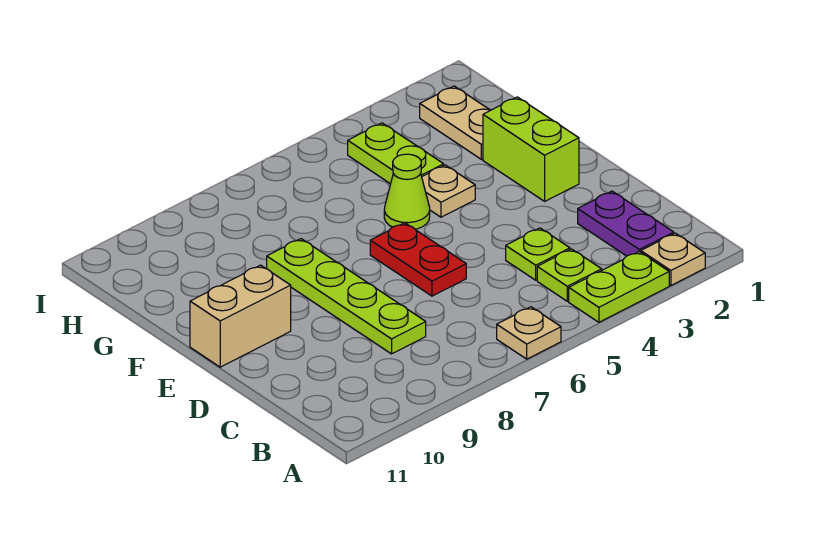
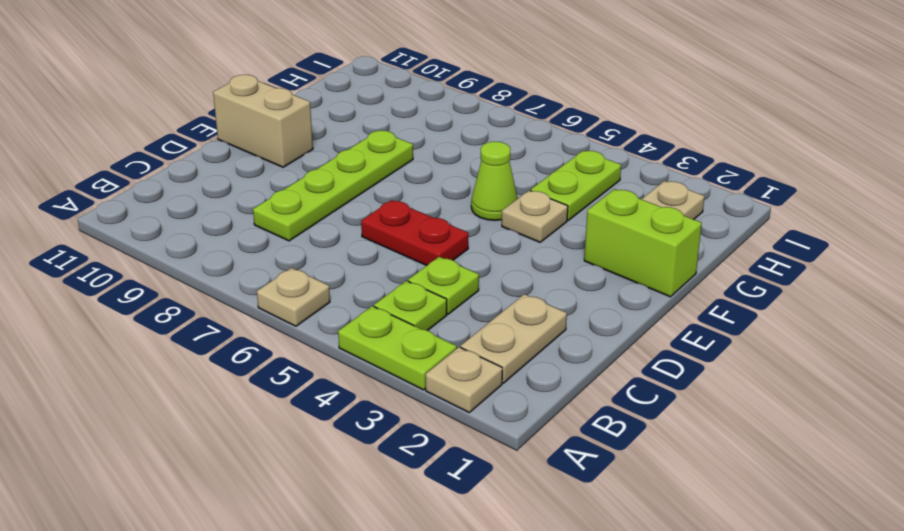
purple 1x2 plate [578,191,674,256] -> tan 1x2 plate [461,294,567,383]
red 1x2 plate [370,223,466,296] -> red 1x2 plate turned to [361,200,469,266]
lime 1x2 brick [483,97,579,201] -> lime 1x2 brick turned to [584,189,702,297]

